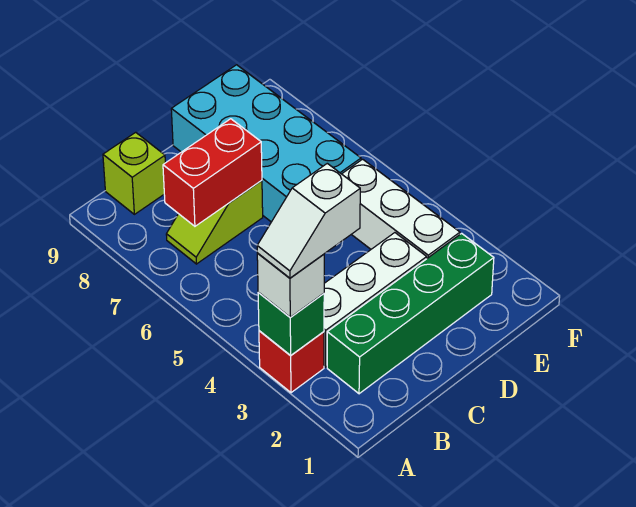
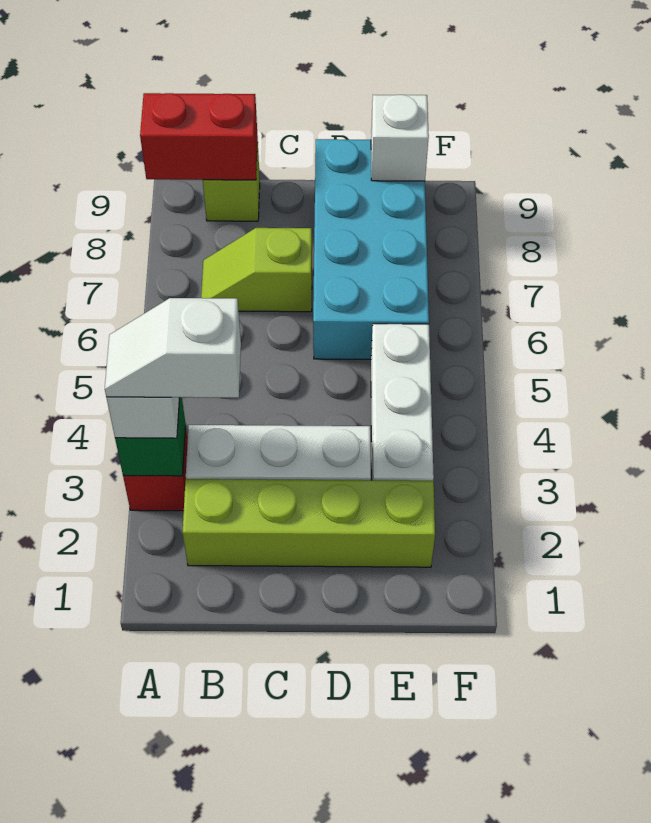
green 1x4 brick [327,233,494,394] -> lime 1x4 brick [183,479,435,567]
red 1x2 brick [163,119,262,226] -> red 1x2 brick moved to [140,93,258,180]
none -> white 1x1 brick [371,95,429,181]

